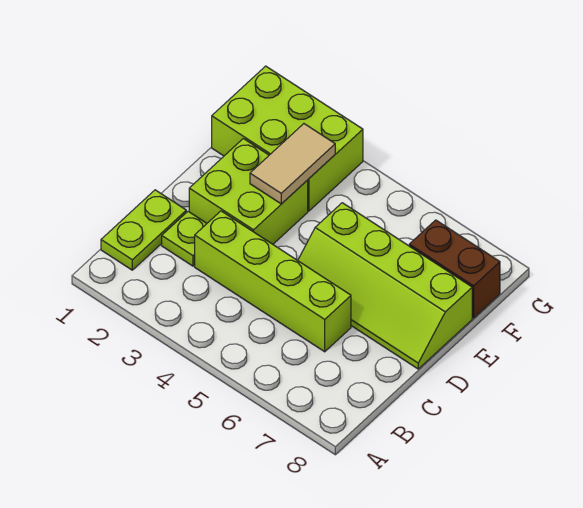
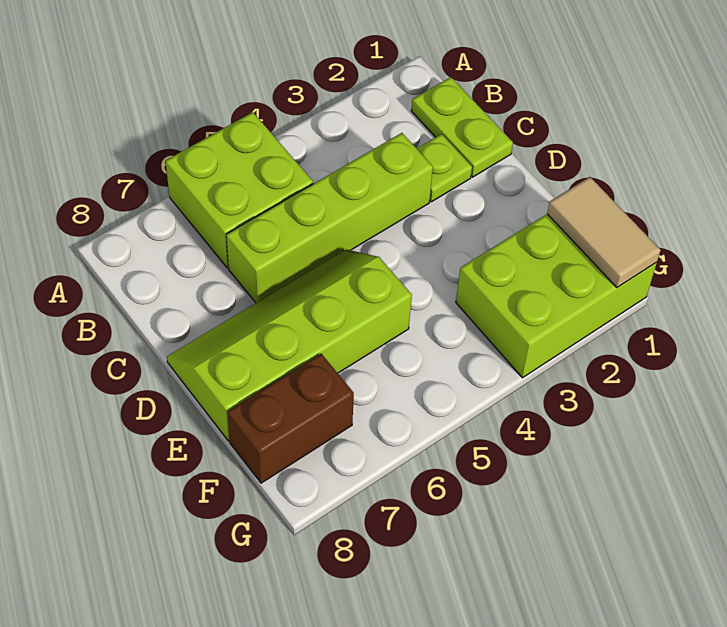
lime 2x2 brick [189,139,308,244] -> lime 2x2 brick moved to [165,112,313,268]
tan 1x2 tile [250,124,335,204] -> tan 1x2 tile moved to [547,177,661,288]

